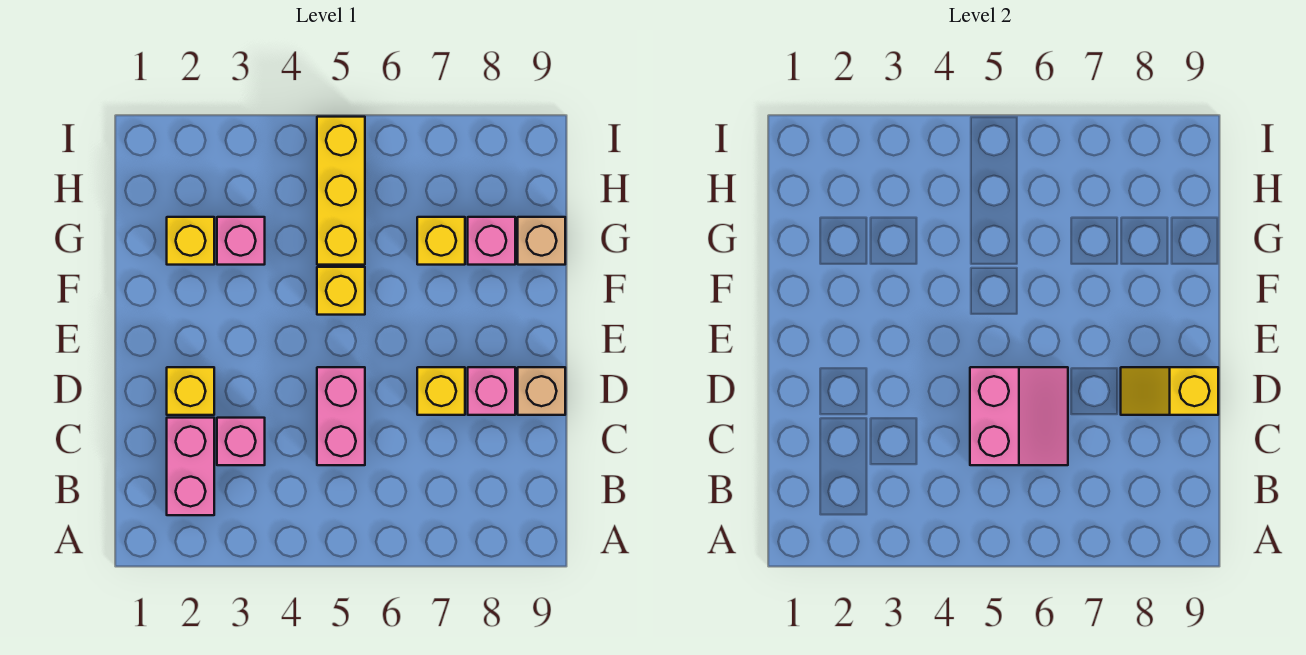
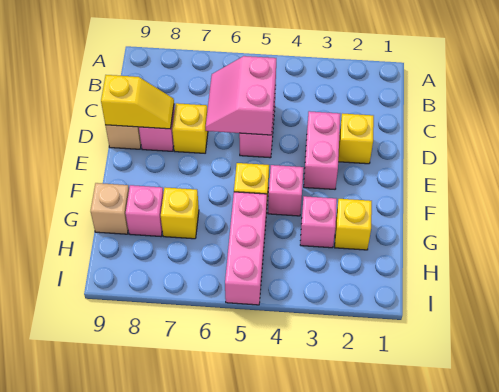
pink 1x2 brick [167,418,214,515] -> pink 1x2 brick moved to [304,111,340,189]
pink 1x1 brick [217,418,265,465] -> pink 1x1 brick moved to [268,165,304,216]
yellow 1x3 brick [317,117,365,265] -> pink 1x3 brick [225,192,267,305]

